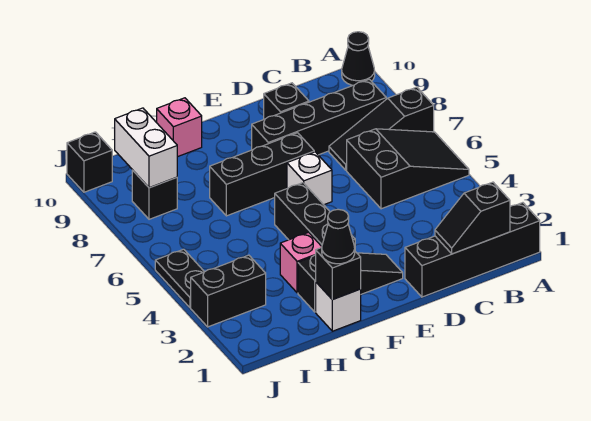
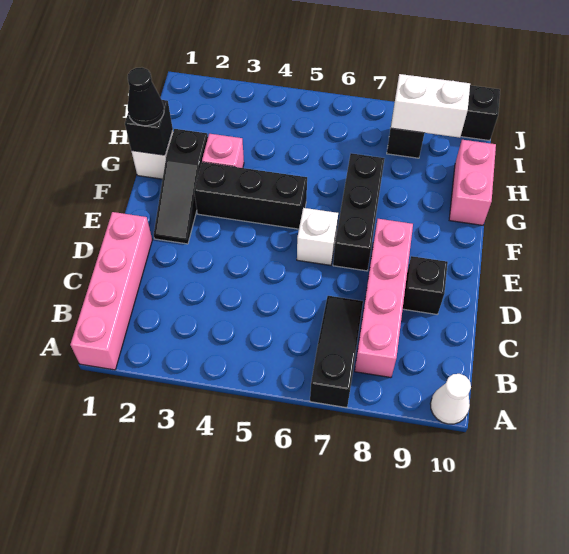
black 1x4 brick [405,203,540,297] -> pink 1x4 brick [70,212,152,370]
black 2x3 slope [347,129,469,209] -> none
black 1x1 cone [342,32,375,85] -> white 1x1 cone [430,374,471,424]
black 1x2 slope [435,182,510,254] -> none
black 1x4 brick [252,79,386,155] -> pink 1x4 brick [355,219,413,378]
pink 1x1 brick [157,98,202,157] -> pink 1x2 brick [449,140,496,225]
black 1x2 brick [191,255,266,327] -> none
black 1x2 plate [155,249,204,308] -> none

